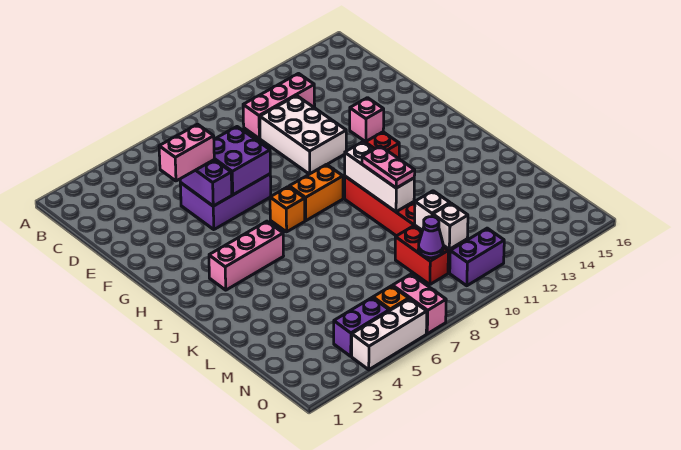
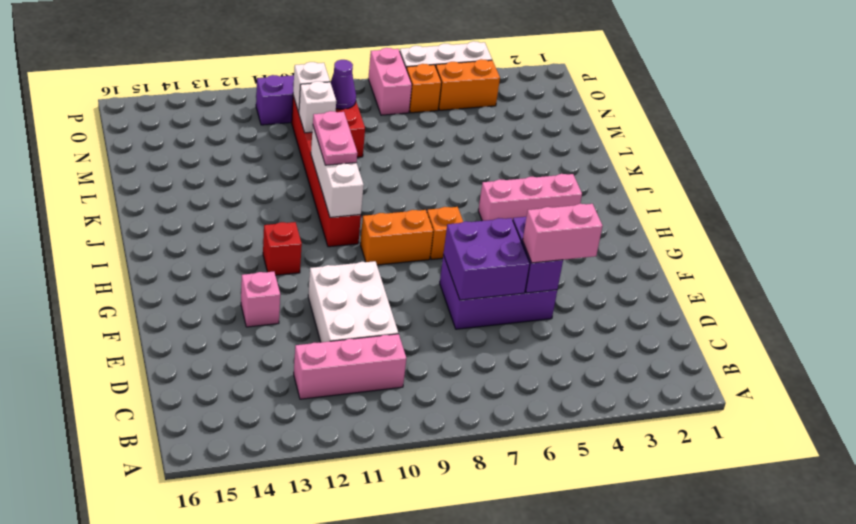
purple 1x2 brick [334,298,389,356] -> orange 1x2 brick [436,59,500,110]

